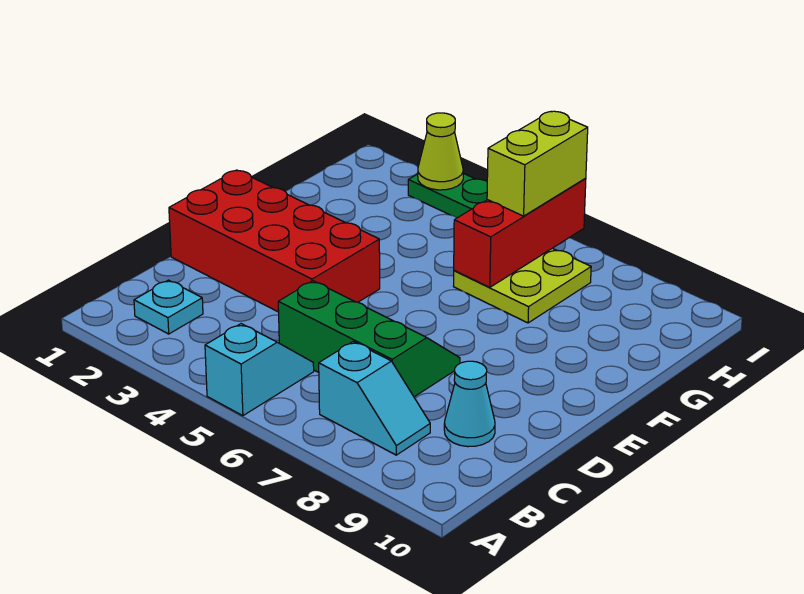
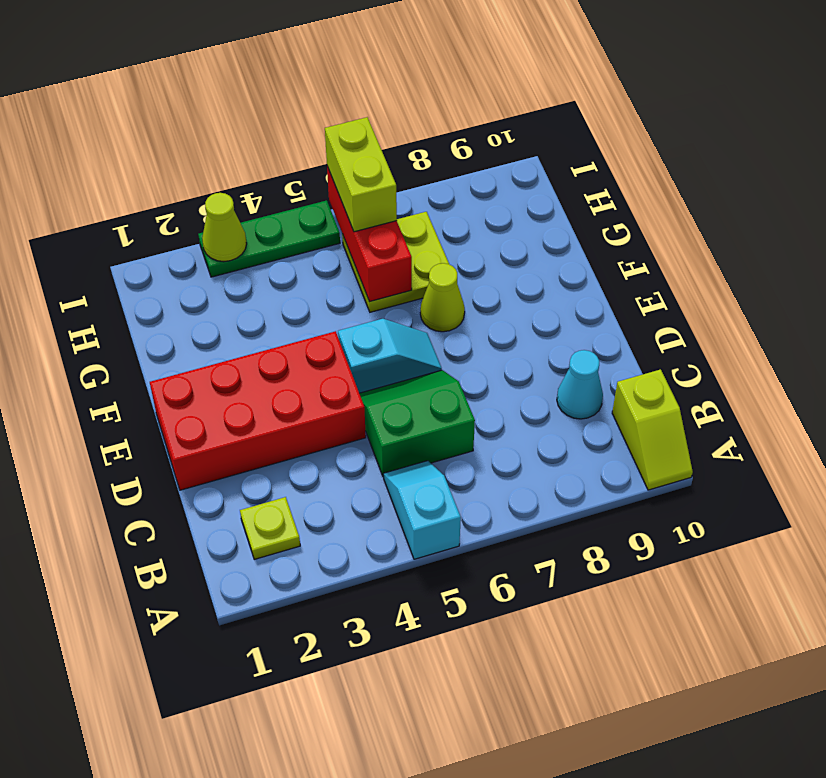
none -> lime 1x2 slope [612,369,693,490]
cyan 1x1 plate [134,280,203,334] -> lime 1x1 plate [240,497,300,559]
cyan 1x2 slope [319,342,430,455] -> cyan 1x2 slope moved to [338,319,442,393]
green 2x3 slope [278,281,460,397] -> green 2x2 slope [359,370,475,477]
none -> lime 1x1 cone [420,263,465,332]

